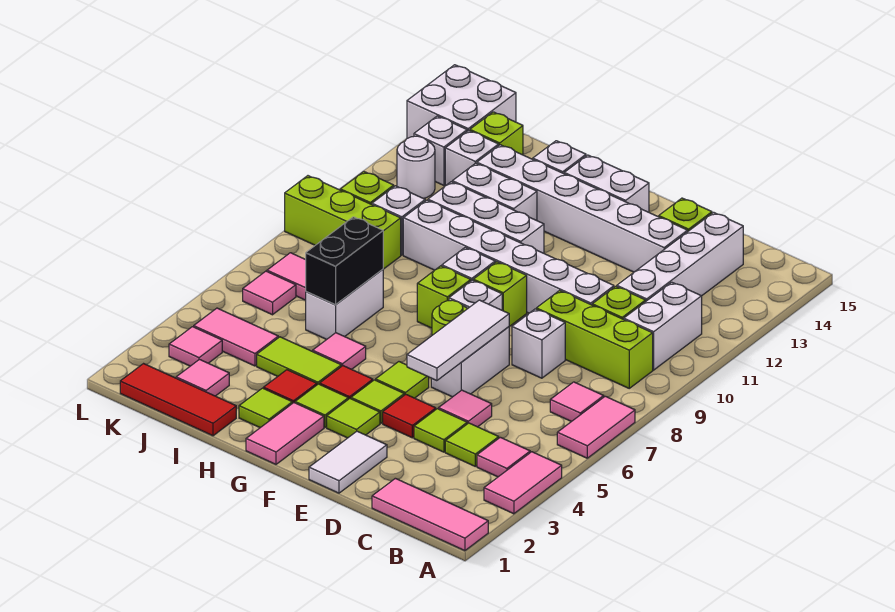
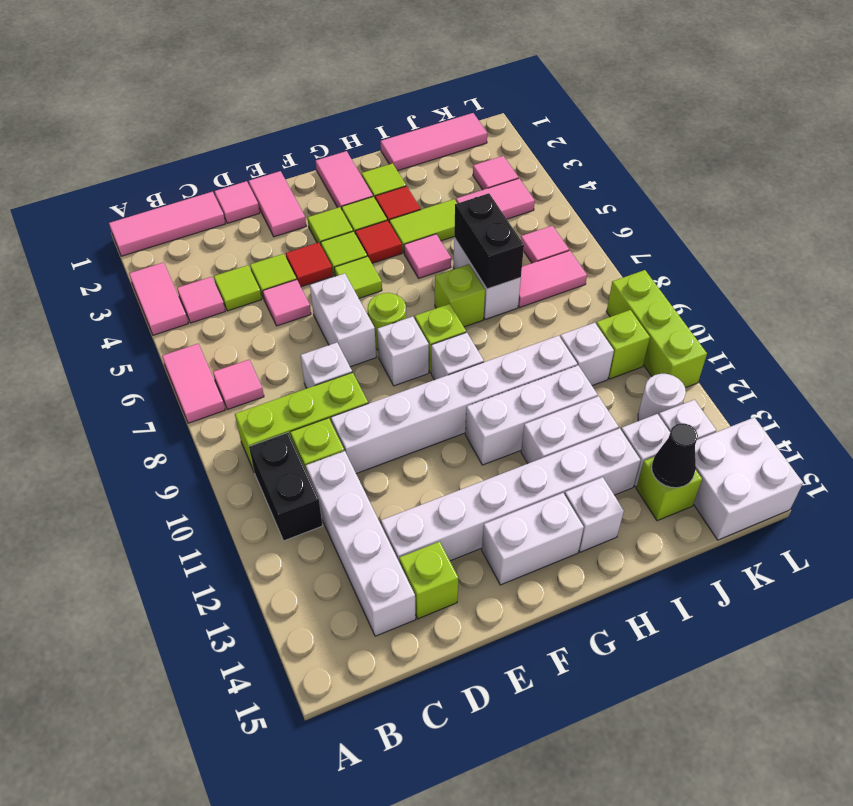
white 1x2 brick [624,282,702,370] -> black 1x2 brick [249,433,323,541]
white 1x2 tile [309,431,387,493] -> pink 1x2 tile [249,171,306,237]
white 1x3 tile [407,300,509,381] -> none
lime 1x1 brick [473,262,527,327] -> lime 1x1 brick moved to [435,264,485,327]
red 1x3 tile [120,364,236,436] -> pink 1x3 tile [381,113,487,171]
pink 1x1 tile [176,360,229,396] -> pink 1x1 tile moved to [214,181,260,223]
lime 1x3 brick [285,176,401,269] -> lime 1x3 brick turned to [606,270,707,388]
none -> black 1x1 cone [652,423,698,488]

